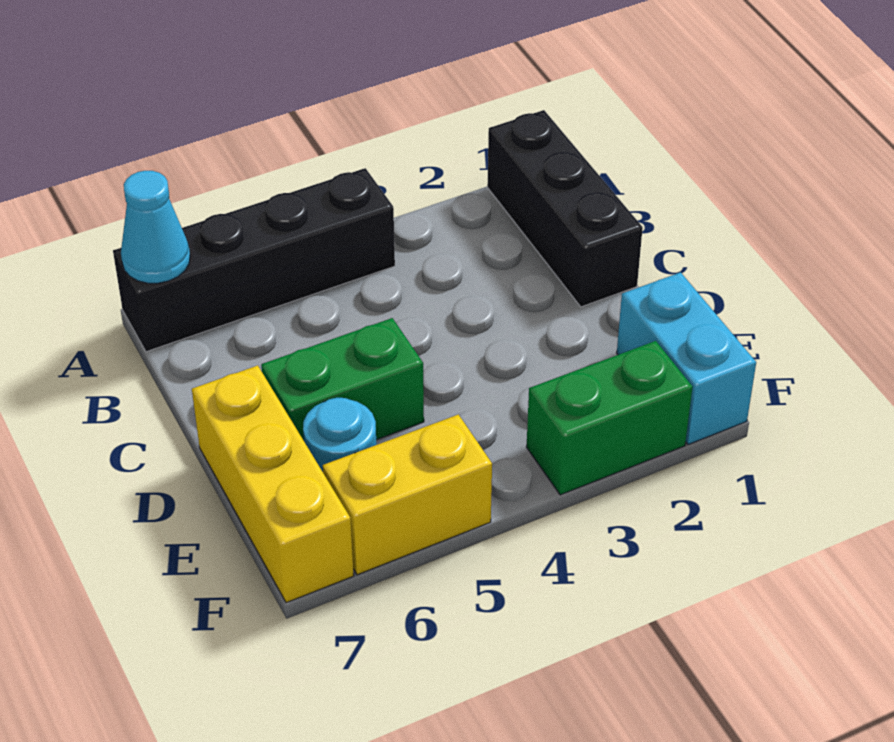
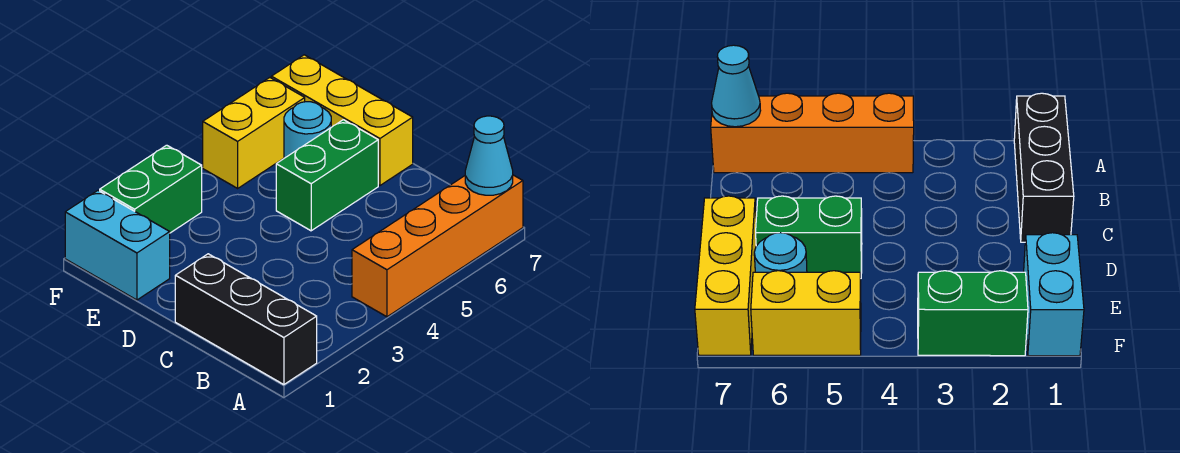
black 1x4 brick [113,168,395,352] -> orange 1x4 brick [352,175,523,317]

